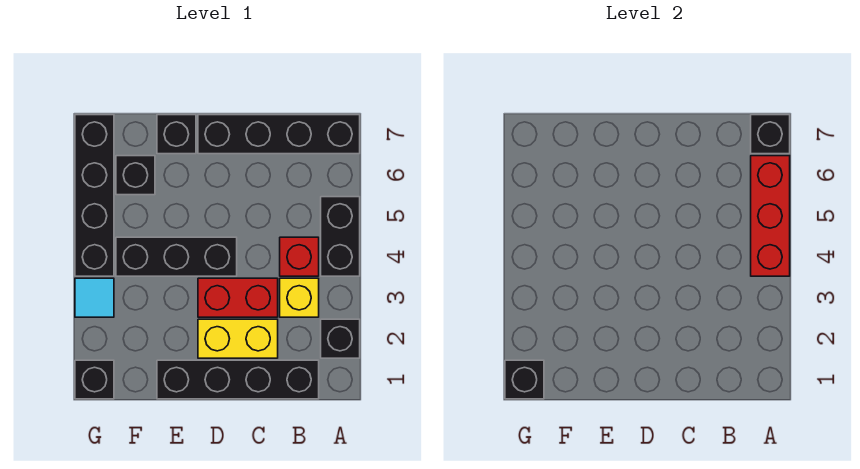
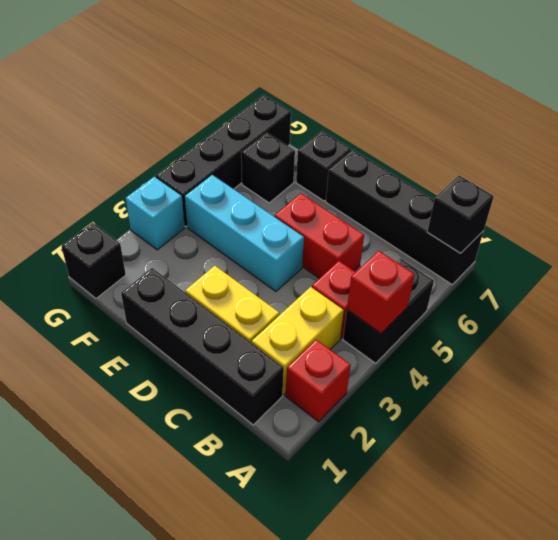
black 1x1 brick [321,319,360,358] -> red 1x1 brick [286,340,351,422]
red 1x3 brick [751,156,790,276] -> red 1x1 brick [347,251,415,333]
yellow 1x1 brick [280,278,319,317] -> yellow 1x2 brick [252,287,344,395]
red 1x2 brick [198,278,278,317] -> red 1x2 brick moved to [275,193,364,279]
black 1x3 brick [116,237,237,276] -> cyan 1x3 brick [185,175,304,291]
black 1x1 brick [505,360,544,399] -> none
cyan 1x1 tile [75,278,114,317] -> cyan 1x1 brick [126,177,185,250]

